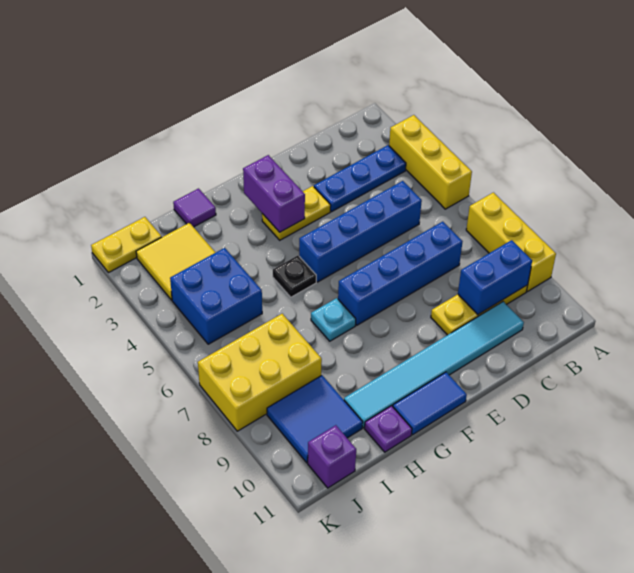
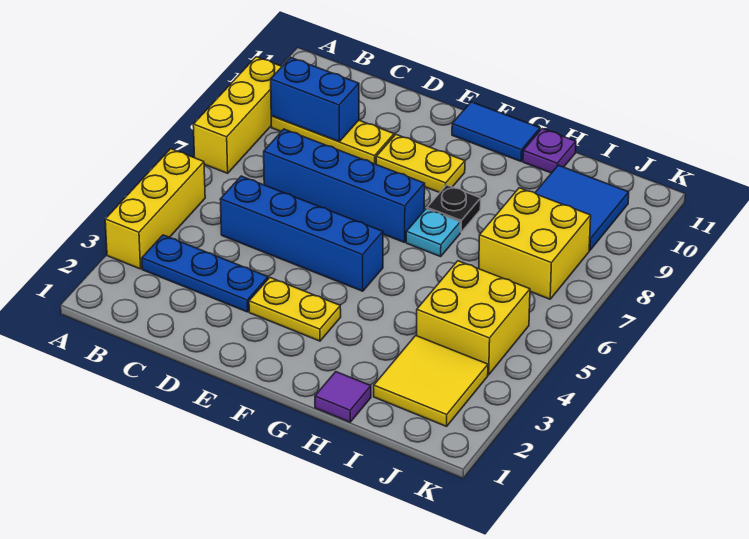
cyan 1x6 tile [344,301,524,428] -> none
purple 1x2 brick [243,155,305,232] -> none
black 1x1 plate [273,256,316,297] -> black 1x1 plate moved to [427,185,481,232]
blue 2x2 brick [170,248,262,344] -> yellow 2x2 brick [417,261,530,375]
yellow 2x3 brick [198,314,322,431] -> yellow 2x2 brick [479,188,591,299]
yellow 1x2 plate [91,217,162,273] -> yellow 1x2 plate moved to [376,135,465,193]
purple 1x1 brick [308,425,356,488] -> none

